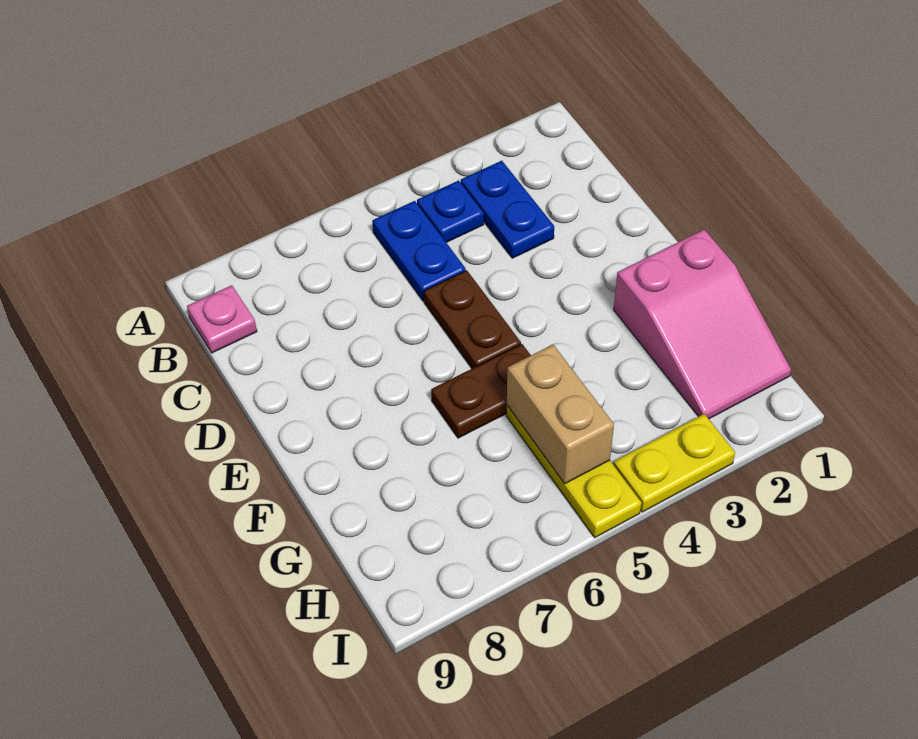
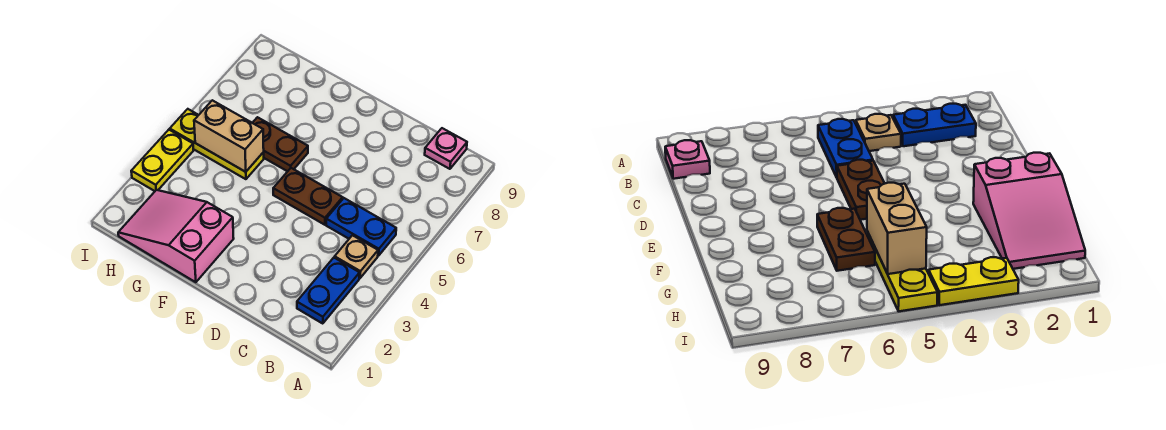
blue 1x2 plate [461,161,554,258] -> blue 1x2 plate turned to [297,258,360,323]
blue 1x1 plate [417,181,484,242] -> tan 1x1 plate [335,235,378,278]
brown 1x2 plate [431,344,531,438] -> brown 1x2 plate turned to [253,117,308,171]

